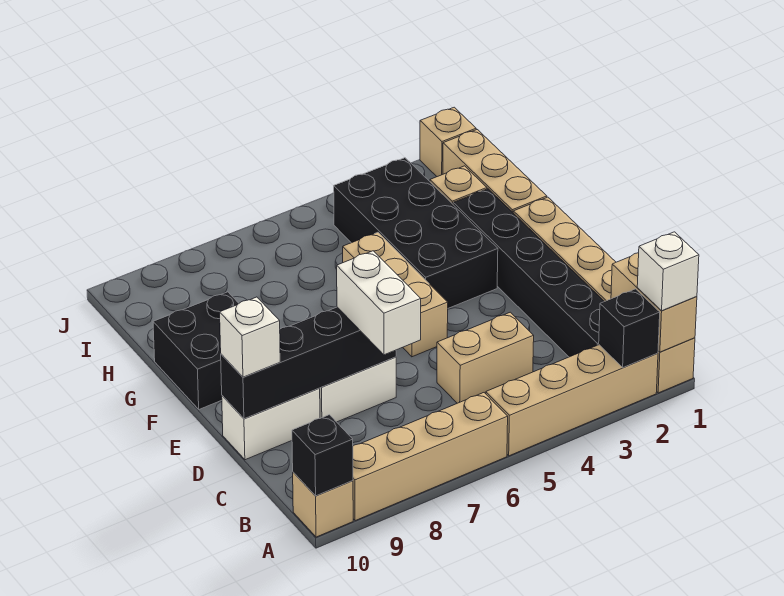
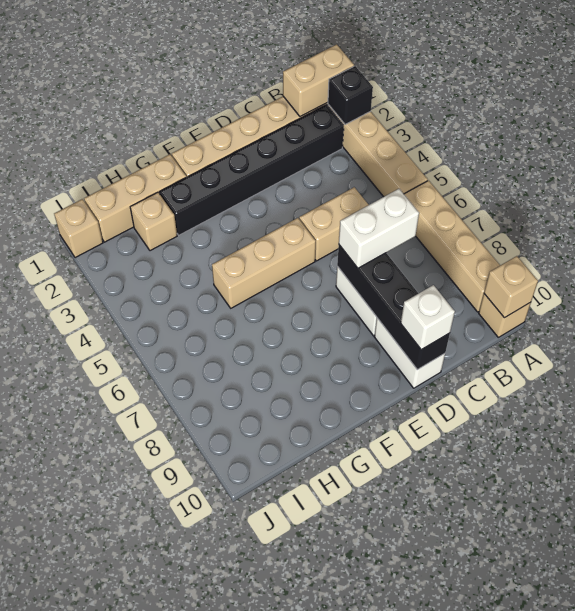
white 1x1 brick [637,232,699,311] -> none
black 1x1 brick [292,415,353,496] -> tan 1x1 brick [484,256,538,318]
tan 1x2 brick [437,312,534,403] -> tan 1x2 brick turned to [299,187,368,261]
black 2x4 brick [334,158,498,308] -> none
black 2x2 brick [153,292,239,409] -> none

